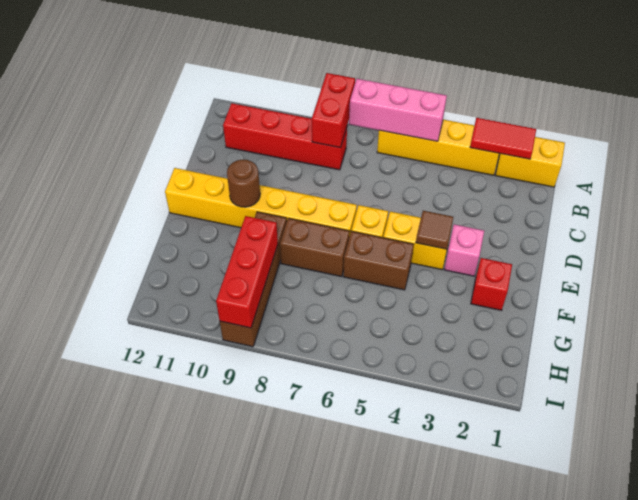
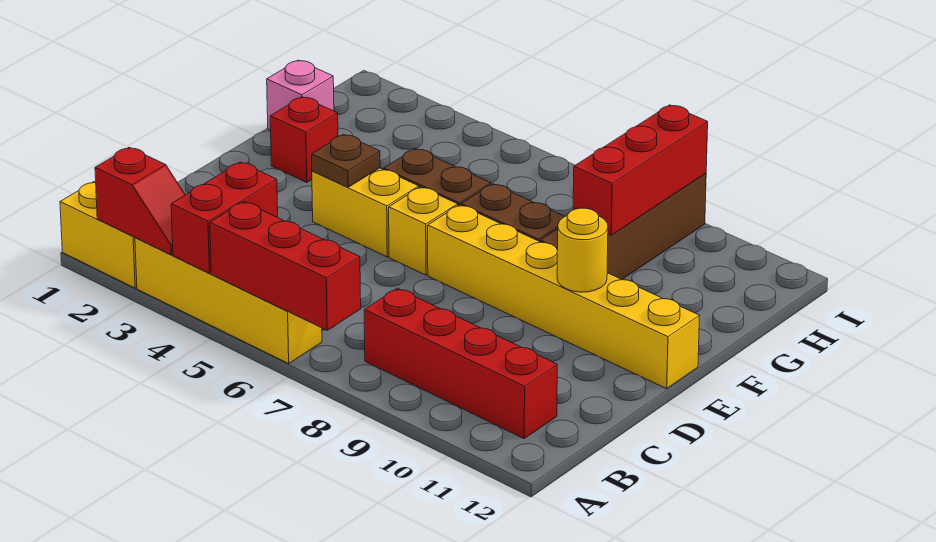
red 1x2 tile [470,118,536,159] -> red 1x2 slope [95,148,185,255]
pink 1x3 brick [349,79,447,141] -> red 1x3 brick [210,202,361,330]
red 1x2 brick [312,73,355,148] -> red 1x2 brick moved to [171,162,278,273]
pink 1x1 brick [444,224,484,276] -> pink 1x1 brick moved to [267,60,334,130]
brown 1x1 tile [416,211,453,249] -> brown 1x1 plate [312,134,380,187]
brown 1x1 round brick [227,159,260,207] -> yellow 1x1 round brick [557,208,608,292]

